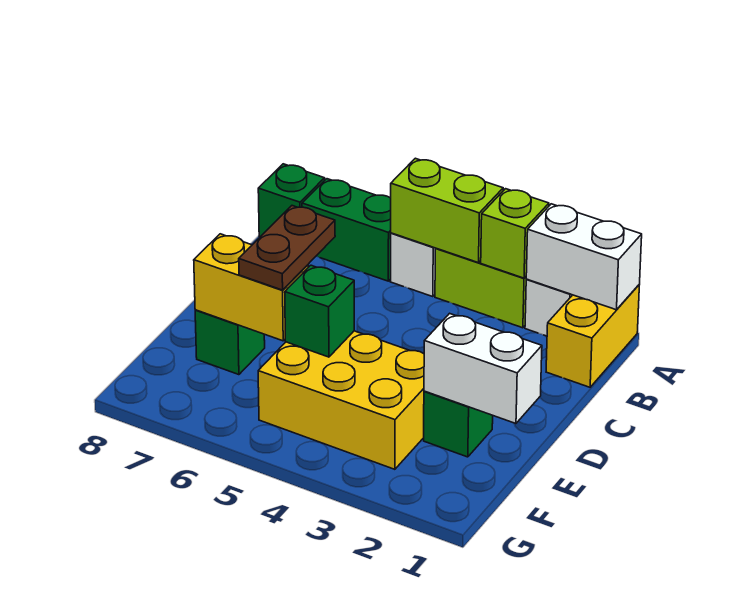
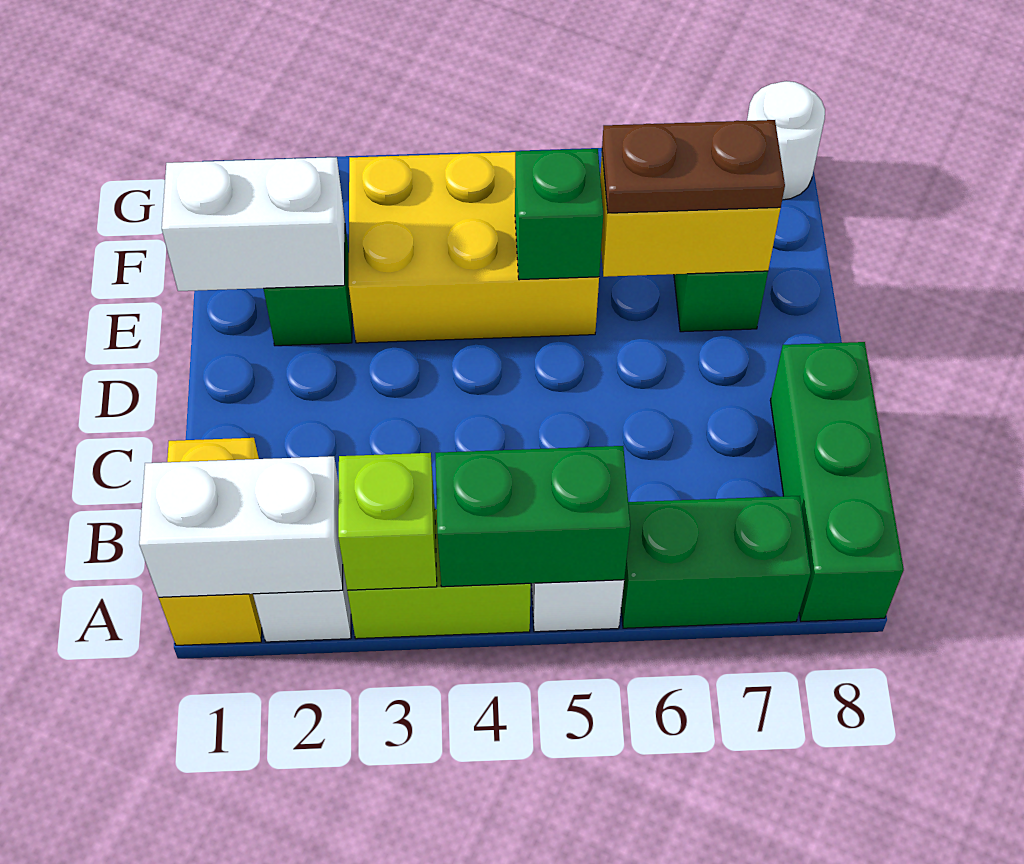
lime 1x2 brick [391,158,503,263] -> green 1x2 brick [435,446,630,587]
green 1x1 brick [258,164,325,237] -> green 1x3 brick [770,342,904,621]
brown 1x2 plate [239,206,335,290] -> brown 1x2 plate turned to [602,120,785,213]
none -> white 1x1 round brick [747,81,825,200]

